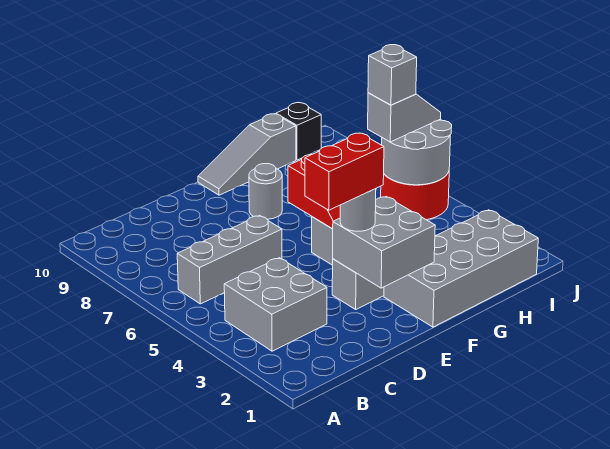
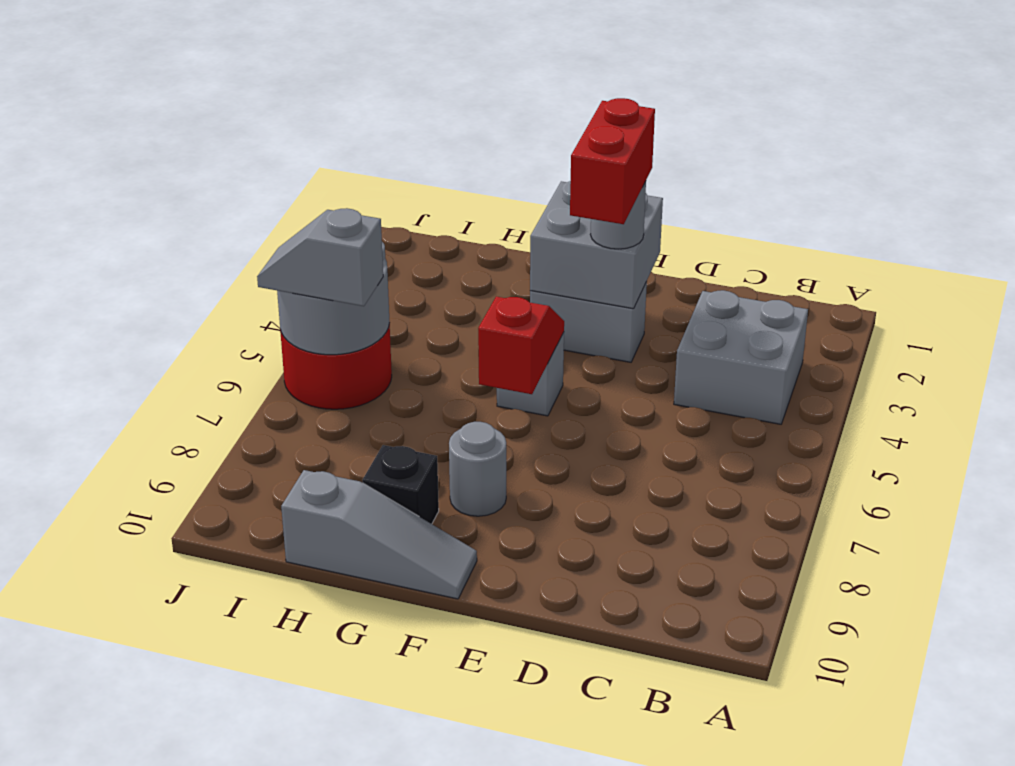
grey 1x3 brick [177,216,282,304] -> none
red 1x2 brick [305,133,384,210] -> red 1x2 brick turned to [570,98,655,224]
grey 2x4 brick [384,210,538,327] -> none
grey 1x1 brick [368,45,417,105] -> none
black 1x1 brick [276,103,321,160] -> black 1x1 brick moved to [362,445,439,524]

